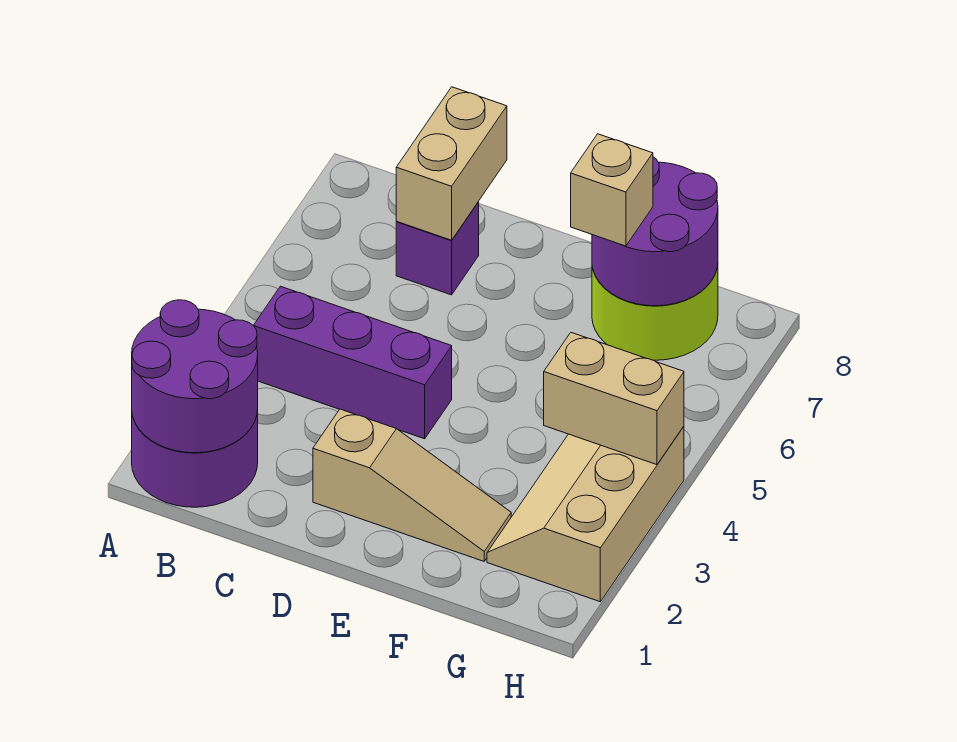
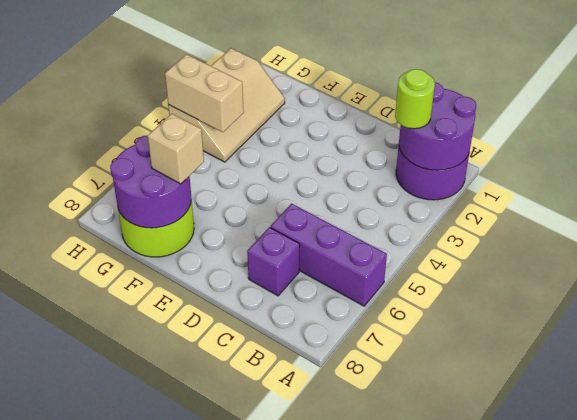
none -> lime 1x1 round brick [395,69,435,129]
purple 1x3 brick [253,286,452,439] -> purple 1x3 brick moved to [270,204,387,306]
tan 1x2 brick [396,87,507,240] -> none
tan 1x3 slope [313,409,511,561] -> none

